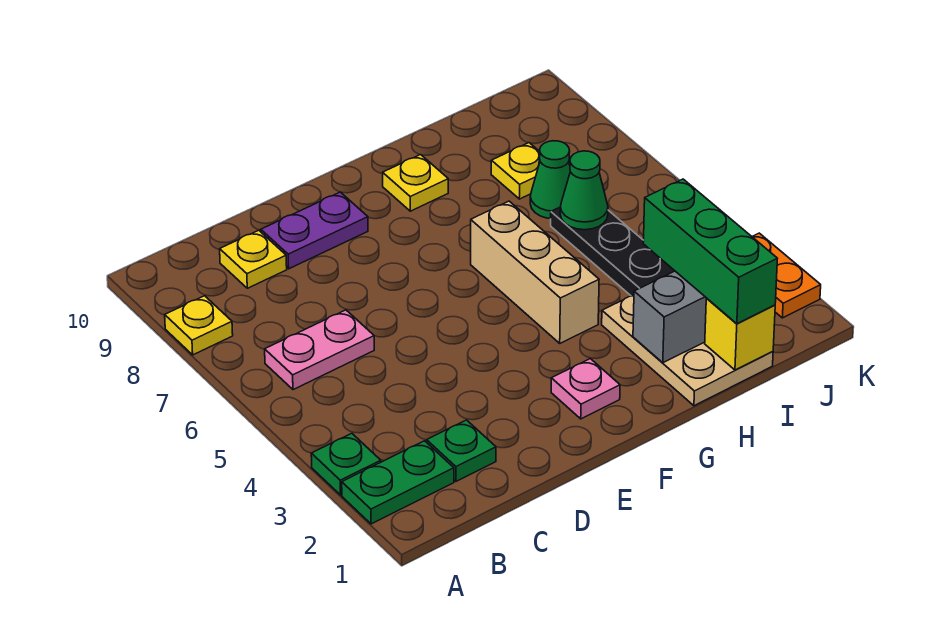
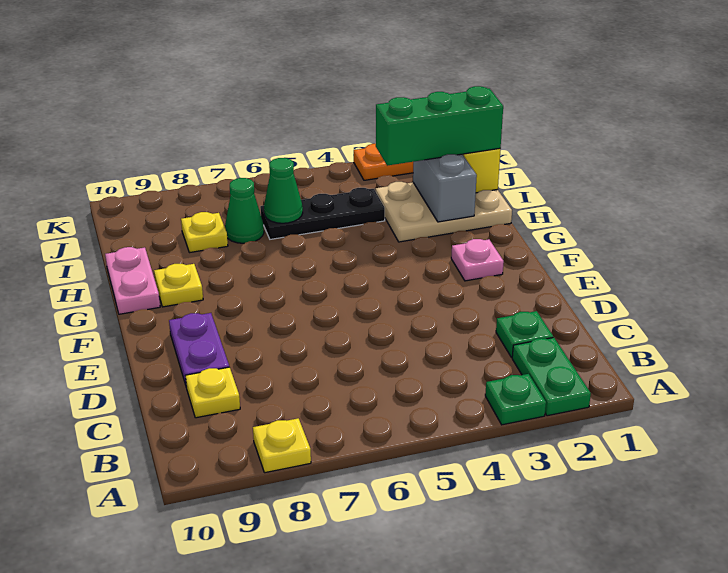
pink 1x2 plate [265,310,374,390] -> pink 1x2 plate moved to [105,247,160,314]
tan 1x3 brick [471,201,599,343] -> none

